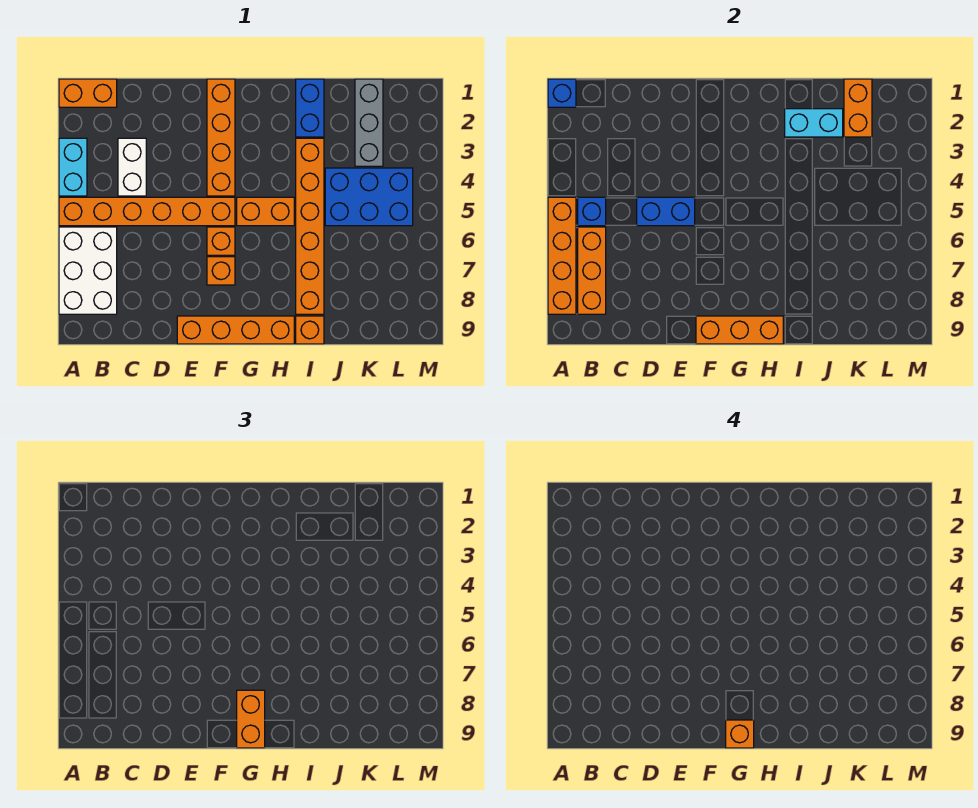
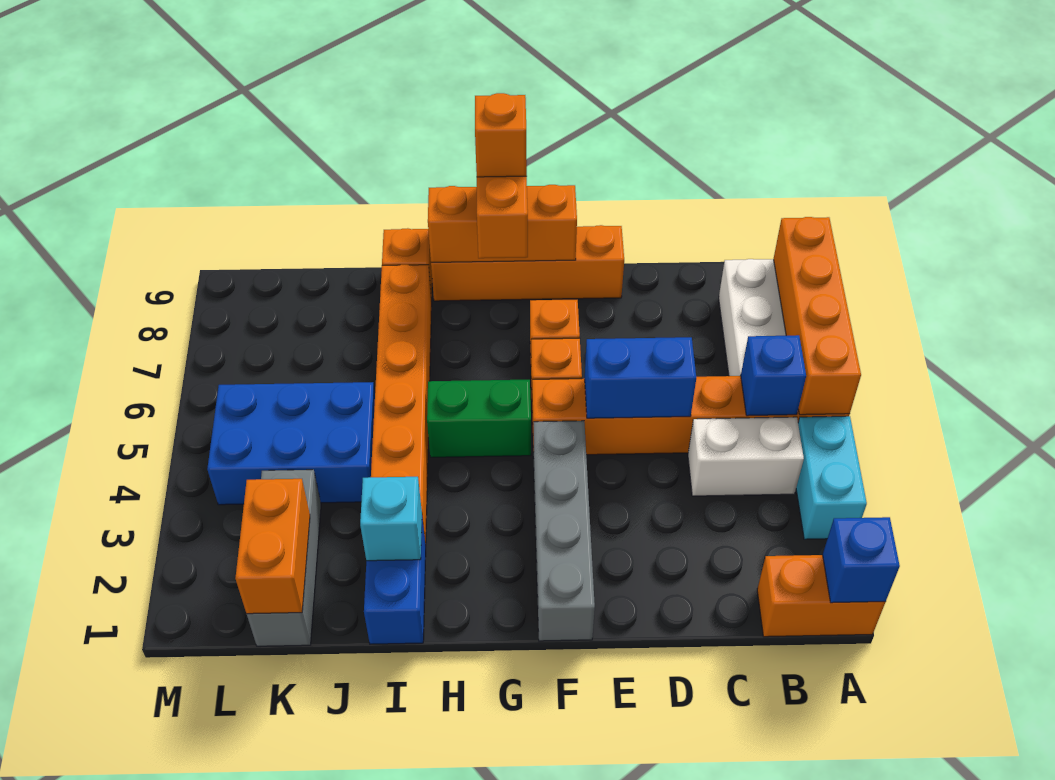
orange 1x3 brick [578,227,606,314] -> none
white 1x2 brick [118,138,146,196] -> white 1x2 brick turned to [688,417,804,496]
orange 1x4 brick [207,79,235,196] -> grey 1x4 brick [533,421,595,641]
orange 1x2 brick [237,197,294,226] -> green 1x2 brick [427,380,531,457]
cyan 1x2 brick [785,109,843,137] -> cyan 1x1 brick [360,477,422,561]

